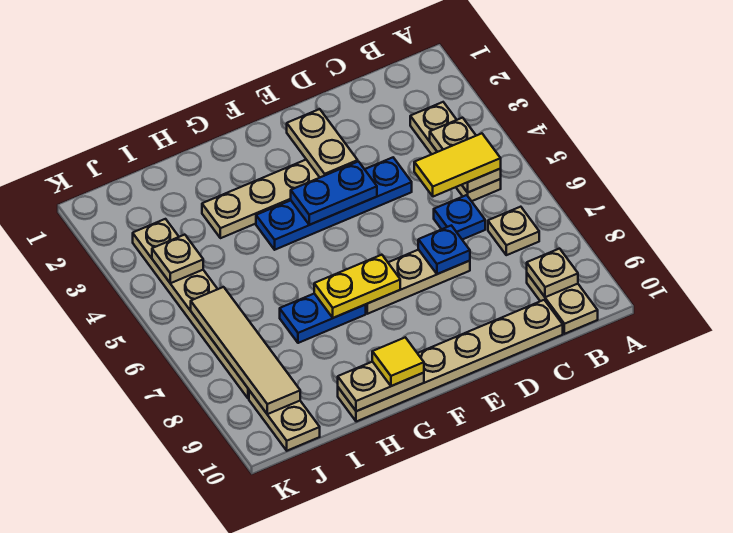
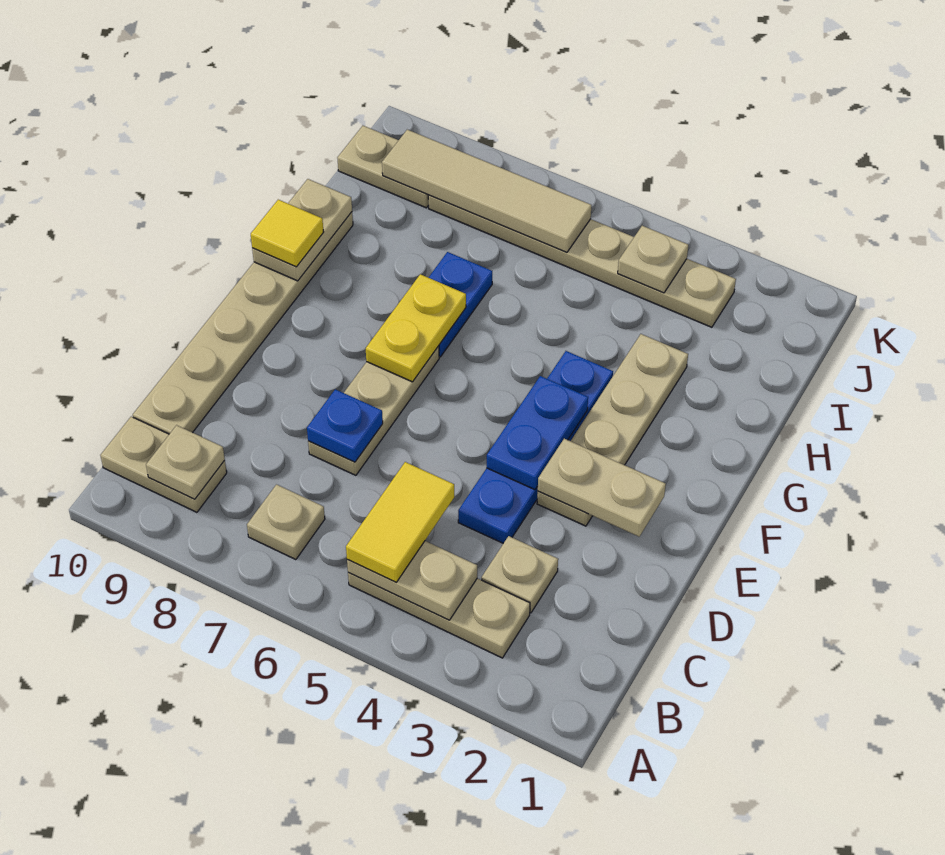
none -> tan 1x1 plate [481,536,558,613]
blue 1x1 plate [434,195,485,240] -> none

